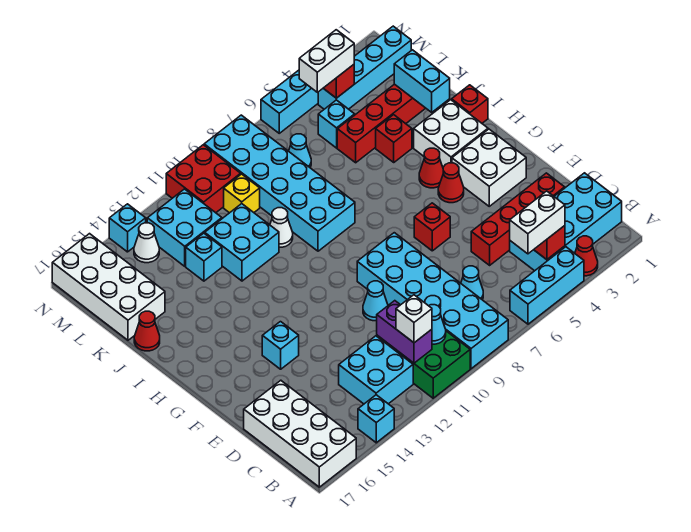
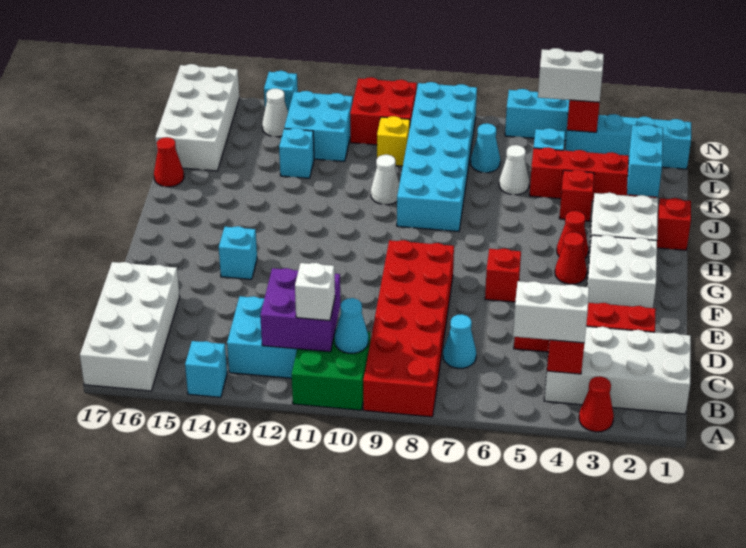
cyan 1x3 brick [510,247,584,324] -> none
cyan 2x6 brick [357,233,508,369] -> red 2x6 brick [363,240,454,417]
cyan 2x4 brick [510,173,622,271] -> white 2x4 brick [544,326,691,414]
purple 1x2 brick [377,301,432,363] -> purple 2x2 brick [260,268,340,352]
cyan 1x1 cone [363,281,388,321] -> none
cyan 2x2 brick [205,204,279,281] -> none
none -> white 1x1 cone [499,145,529,195]

